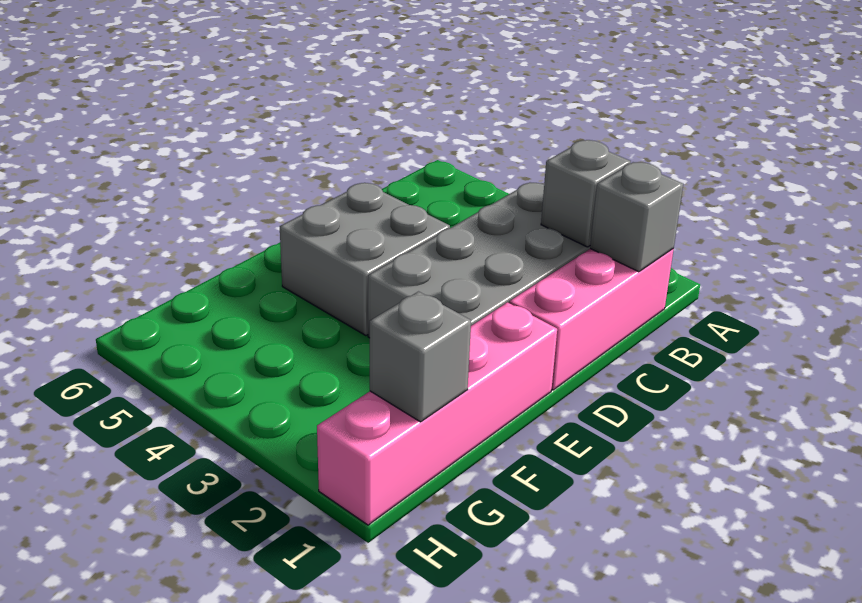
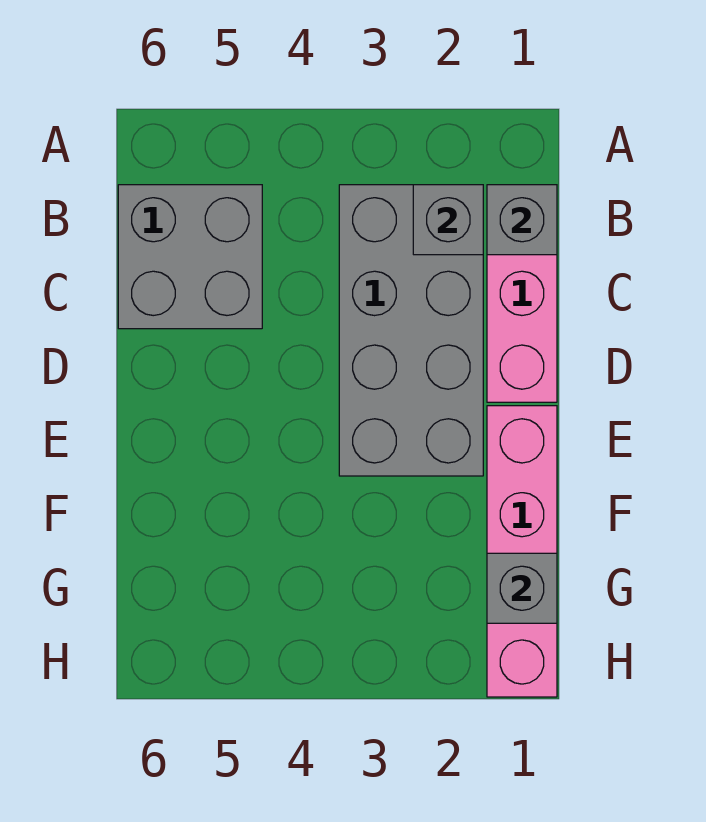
grey 2x2 brick [280,183,450,336] -> grey 2x2 brick moved to [118,185,262,329]

